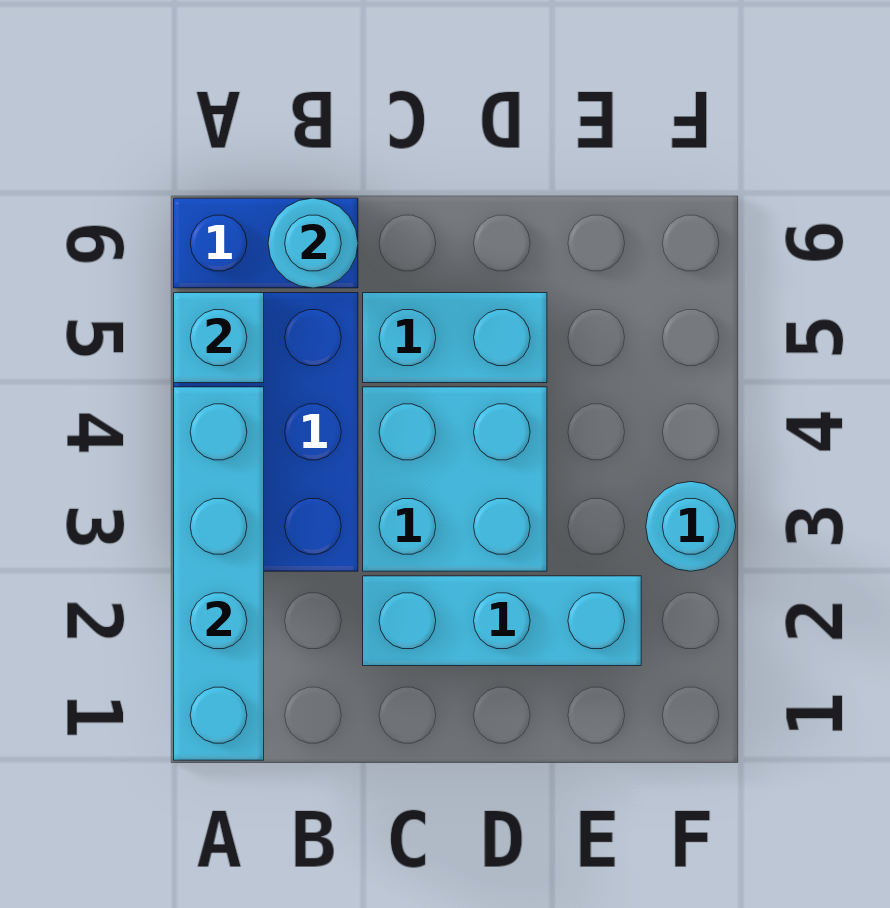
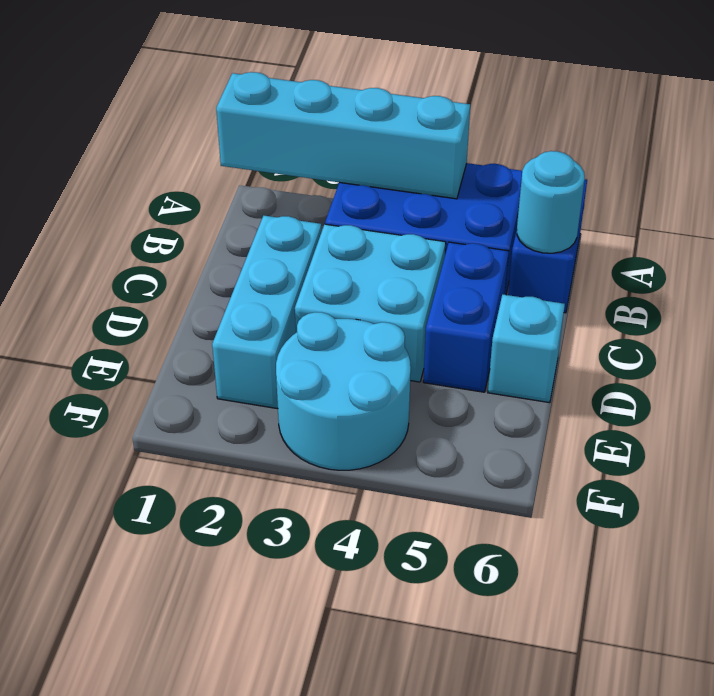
cyan 1x1 brick [174,293,264,383] -> cyan 1x1 brick moved to [488,295,565,403]
cyan 1x2 brick [363,293,547,383] -> blue 1x2 brick [423,242,509,392]
cyan 1x1 round brick [646,482,736,571] -> cyan 2x2 round brick [276,312,411,470]

